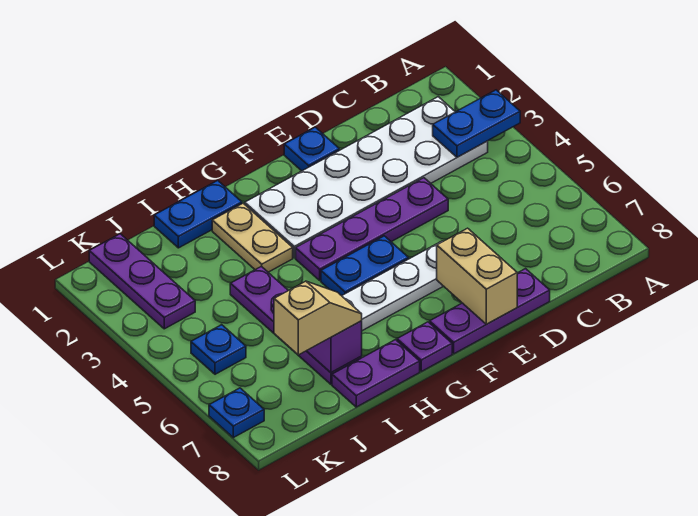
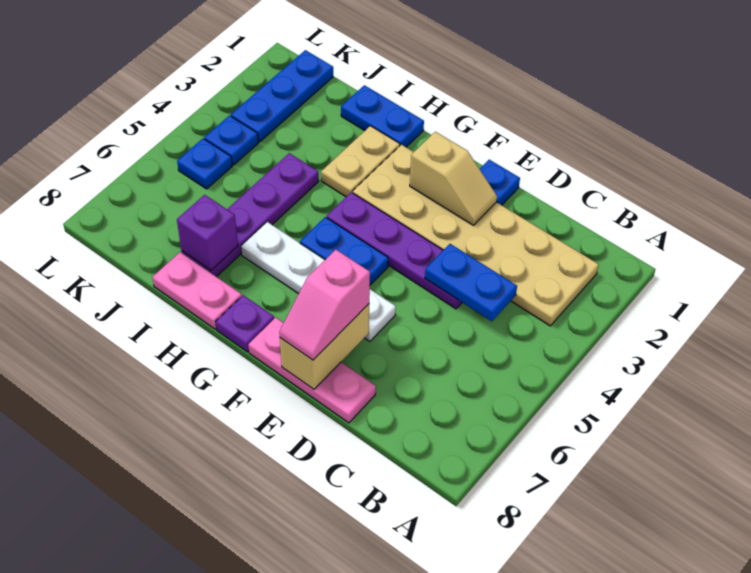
blue 1x2 plate [433,90,520,157] -> blue 1x2 plate moved to [425,244,517,321]
white 2x6 plate [245,97,488,258] -> tan 2x6 plate [353,145,599,326]
purple 1x3 plate [430,269,550,354] -> pink 1x3 plate [248,317,376,423]
none -> pink 1x2 slope [279,250,370,360]
purple 1x2 plate [332,340,420,407] -> pink 1x2 plate [152,252,242,329]
tan 1x2 slope [274,281,362,355] -> tan 1x2 slope moved to [410,132,497,225]
purple 1x3 plate [89,234,195,329] -> blue 1x3 plate [231,50,333,142]
blue 1x1 plate [209,388,264,438] -> blue 1x1 plate moved to [204,116,258,165]

